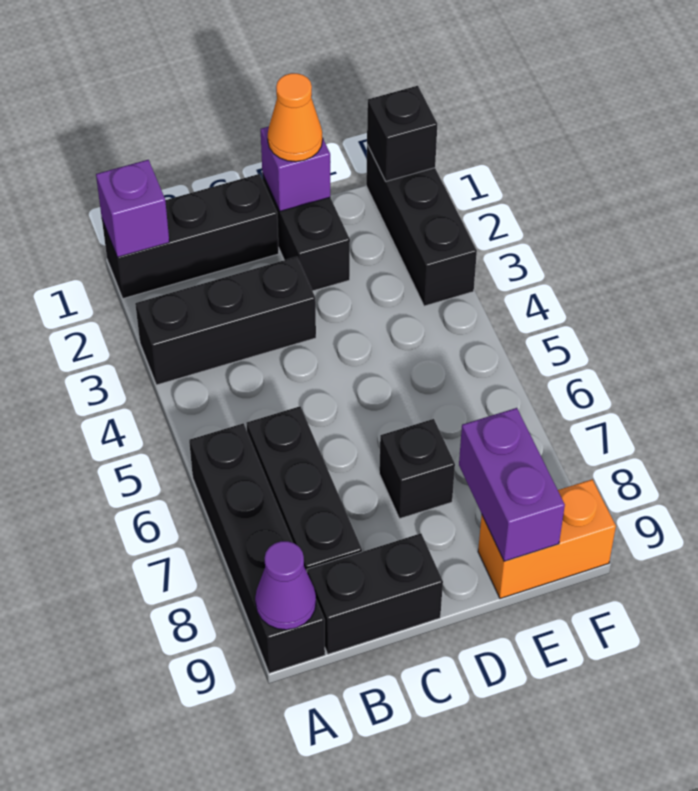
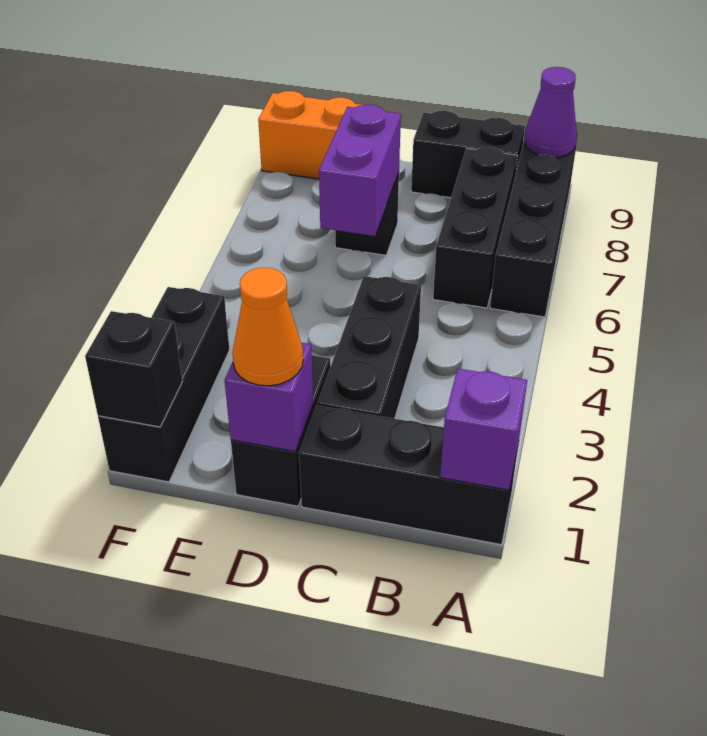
black 1x3 brick [135,257,316,385] -> black 1x3 brick turned to [317,276,421,419]
purple 1x2 brick [459,408,565,561] -> purple 1x2 brick moved to [319,105,401,236]

